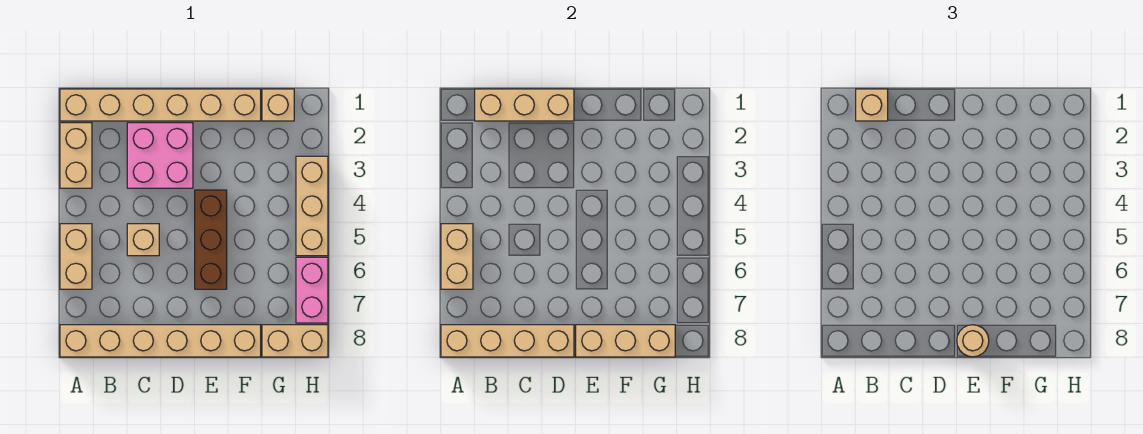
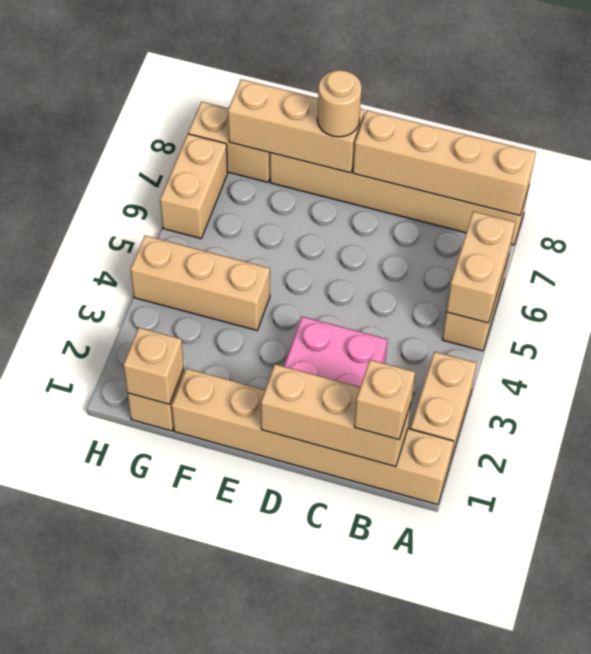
tan 1x1 brick [127,224,159,256] -> tan 1x1 brick moved to [123,328,184,404]
brown 1x3 brick [195,190,227,289] -> none
tan 1x3 brick [296,156,328,256] -> tan 1x3 brick turned to [131,236,270,330]
pink 1x2 brick [296,257,328,323] -> tan 1x2 brick [160,134,228,238]

